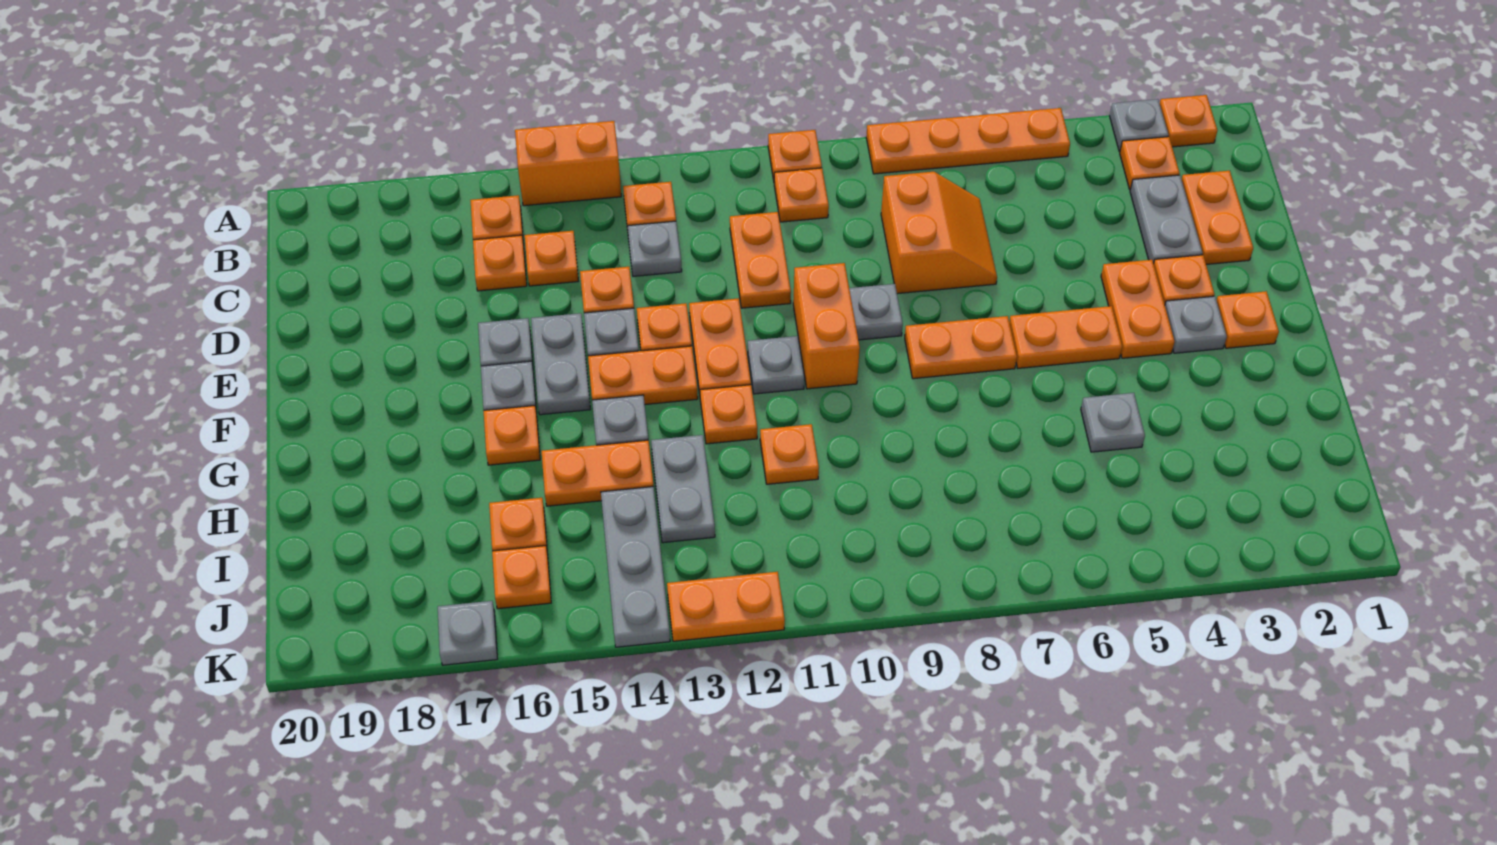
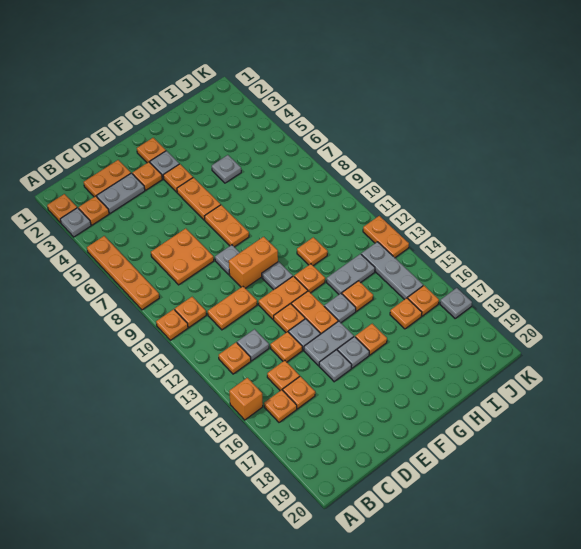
orange 1x2 brick [515,121,621,206] -> orange 1x1 brick [229,378,263,420]
orange 2x2 slope [881,172,997,294] -> orange 2x2 plate [151,228,214,285]
orange 1x2 plate [1101,260,1175,358] -> orange 1x1 plate [163,164,193,192]
orange 1x2 plate [542,440,654,506] -> orange 1x1 plate [342,281,373,311]
grey 1x3 plate [601,487,670,647] -> grey 1x3 plate turned to [361,242,423,300]

